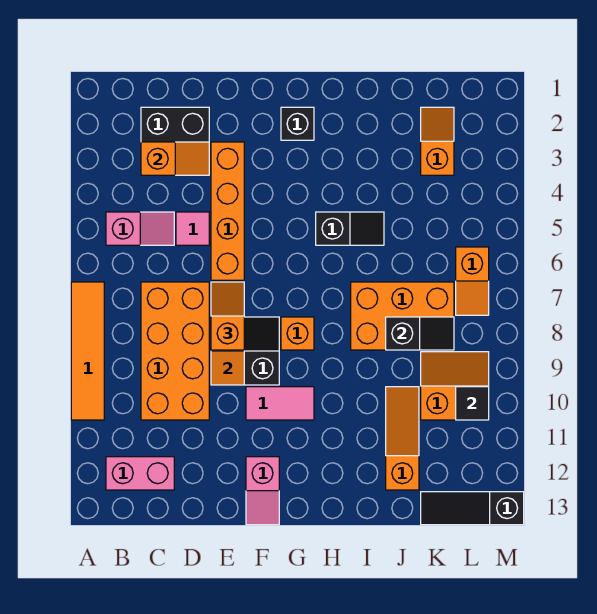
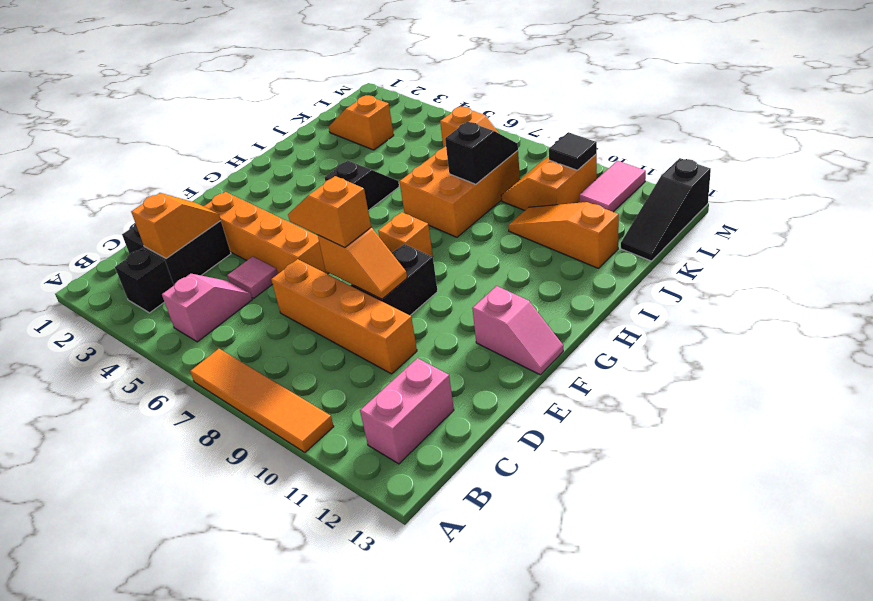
orange 2x4 brick [141,282,209,420] -> orange 1x4 brick [271,259,417,374]
pink 1x2 tile [246,387,314,420] -> pink 1x2 tile moved to [579,161,646,212]
black 1x1 brick [281,107,314,140] -> black 1x1 brick moved to [115,248,174,313]

